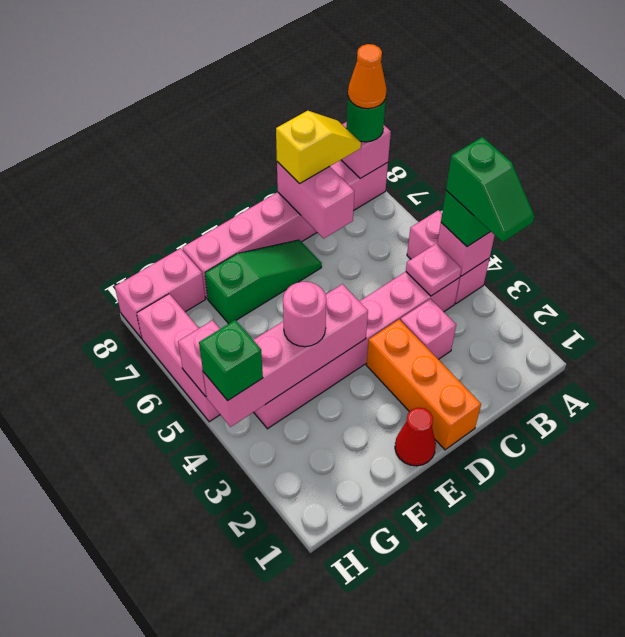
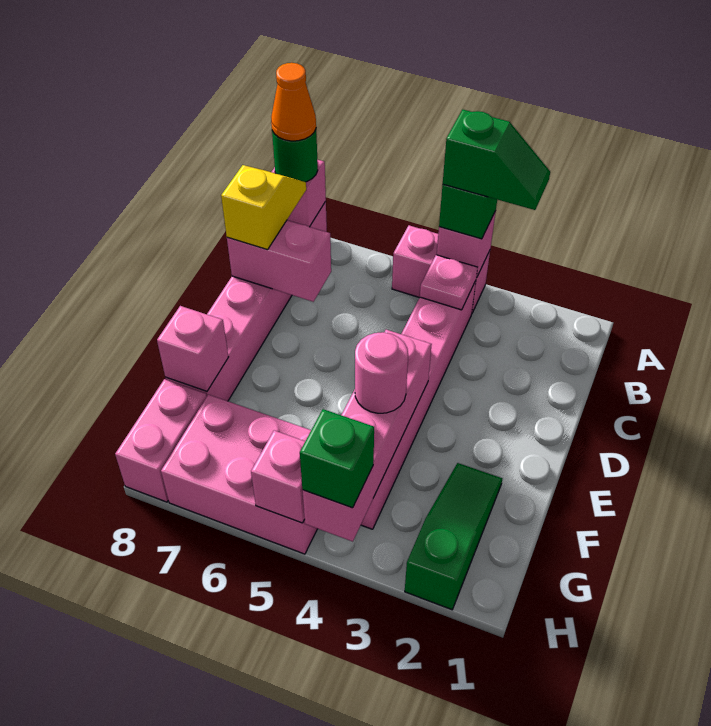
pink 1x1 brick [400,299,456,359] -> pink 1x1 brick moved to [157,306,228,391]
orange 1x3 brick [366,320,481,450] -> none
green 1x3 slope [205,240,322,324] -> green 1x3 slope moved to [405,463,502,610]
red 1x1 cone [395,408,436,466] -> none
pink 1x3 brick [137,294,220,422] -> pink 2x3 brick [161,395,317,554]

